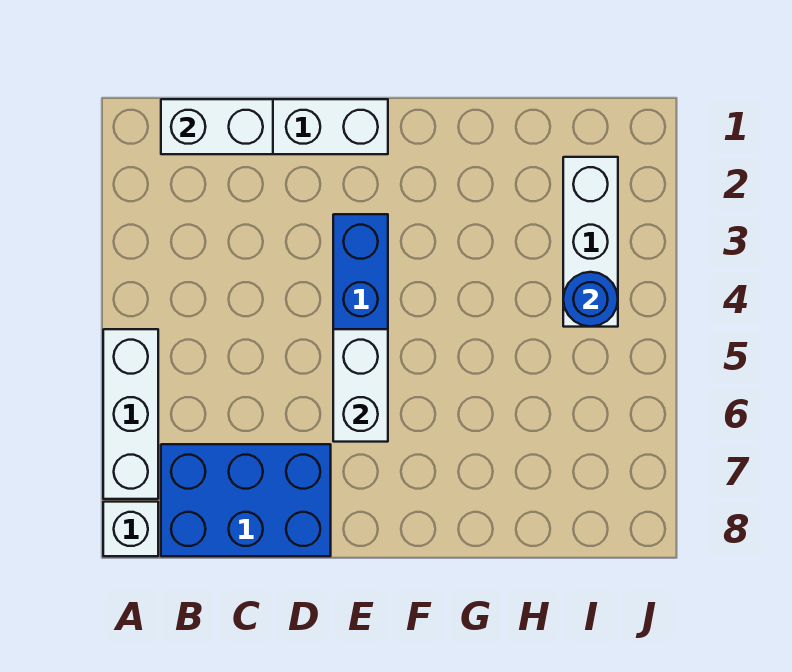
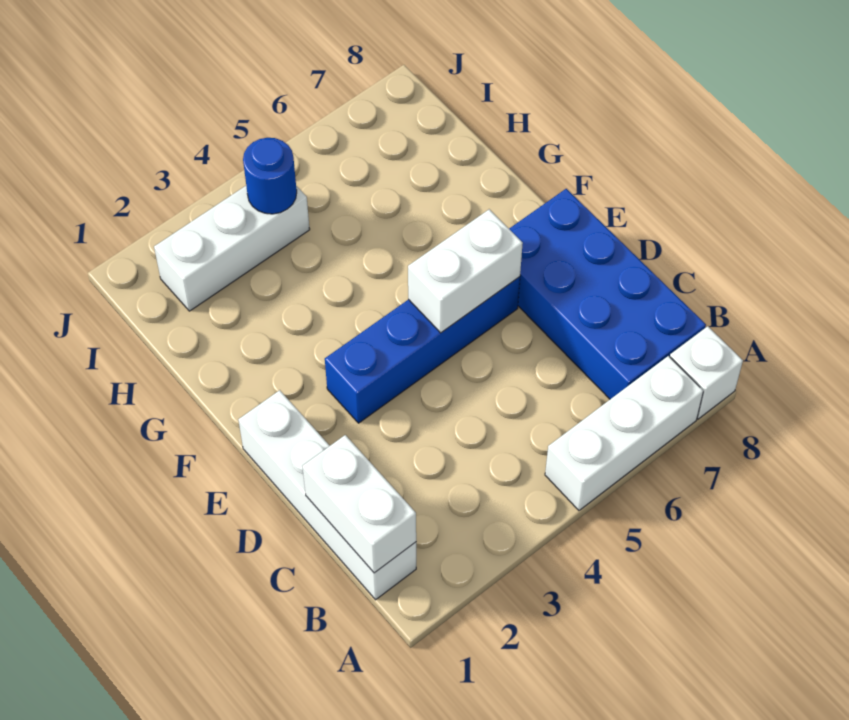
blue 2x3 brick [161,444,331,556] -> blue 2x4 brick [509,189,706,399]

